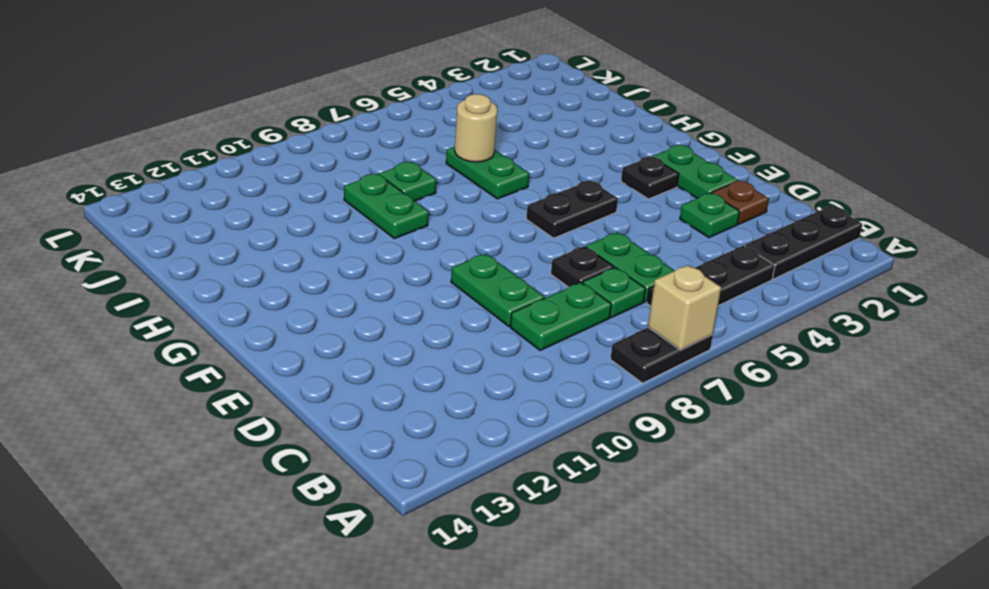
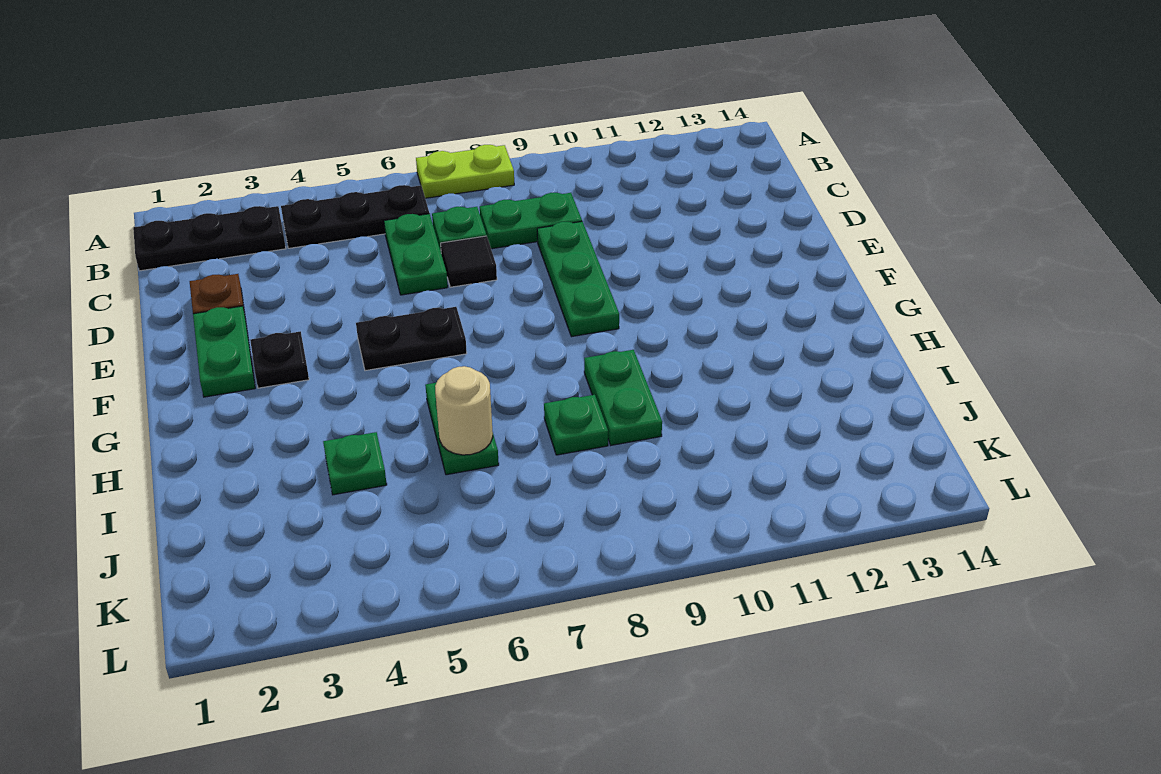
black 1x2 plate [611,328,713,383] -> lime 1x2 plate [416,145,514,198]
tan 1x1 brick [648,265,721,350] -> none
green 1x1 plate [680,193,740,238] -> green 1x1 plate moved to [323,432,387,495]
black 1x1 plate [551,246,614,287] -> black 1x1 tile [441,236,497,287]
green 1x2 plate [451,254,545,326] -> green 1x3 plate [537,222,619,337]

